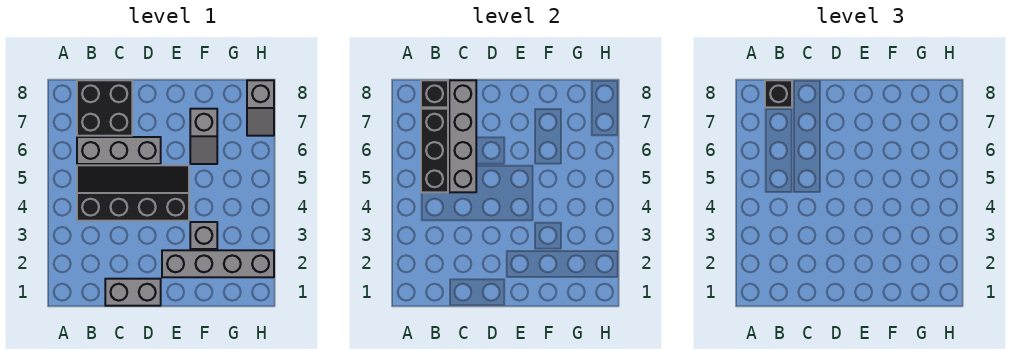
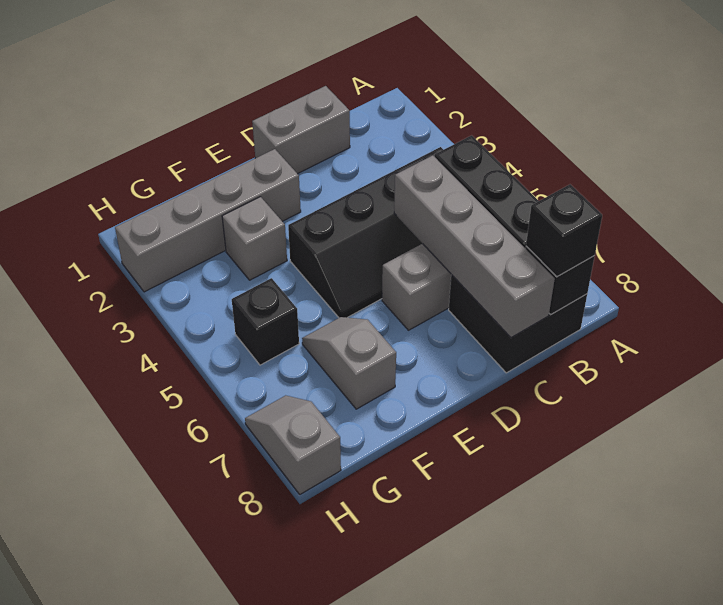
none -> black 1x1 brick [232,278,299,365]

